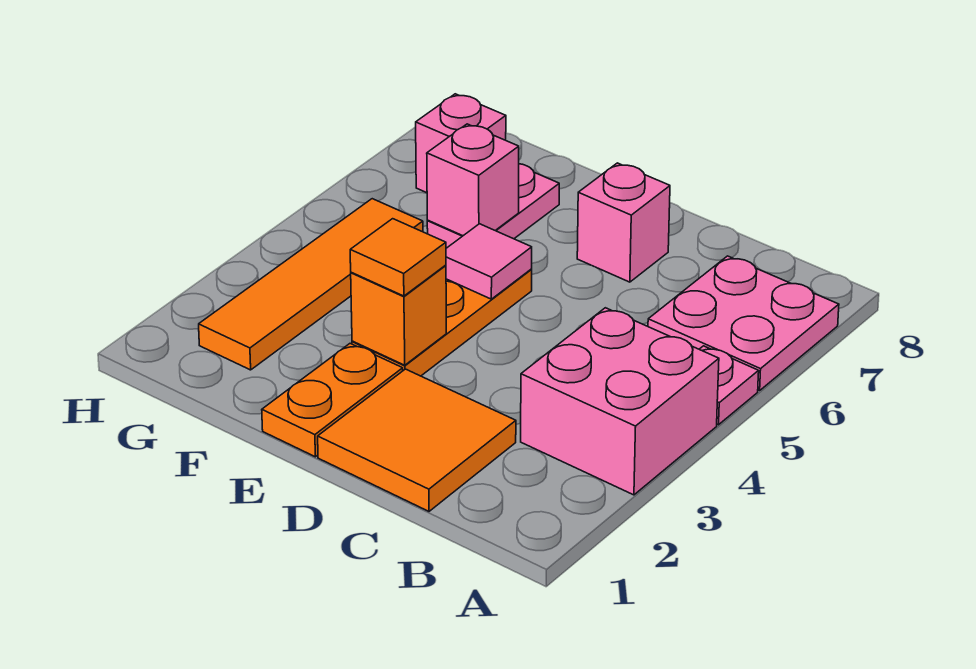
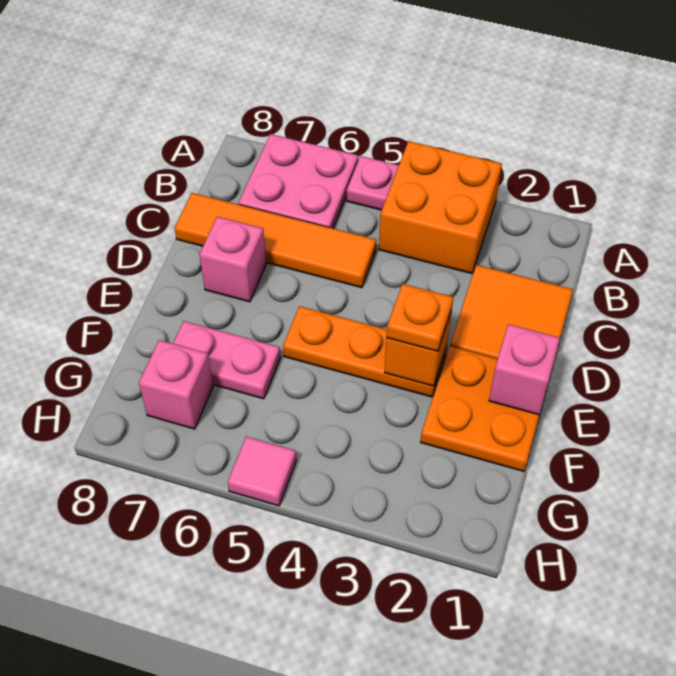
pink 2x2 brick [521,308,719,495] -> orange 2x2 brick [379,141,502,273]
orange 1x2 plate [262,344,403,457] -> orange 2x2 plate [421,346,539,471]
orange 1x1 tile [350,219,446,296] -> orange 1x1 plate [387,284,453,351]
pink 1x1 tile [446,224,532,299] -> pink 1x1 tile moved to [228,437,296,506]
pink 1x1 brick [427,124,519,236] -> pink 1x1 brick moved to [489,324,560,415]
orange 1x4 tile [199,199,423,370] -> orange 1x4 tile moved to [175,193,376,288]

